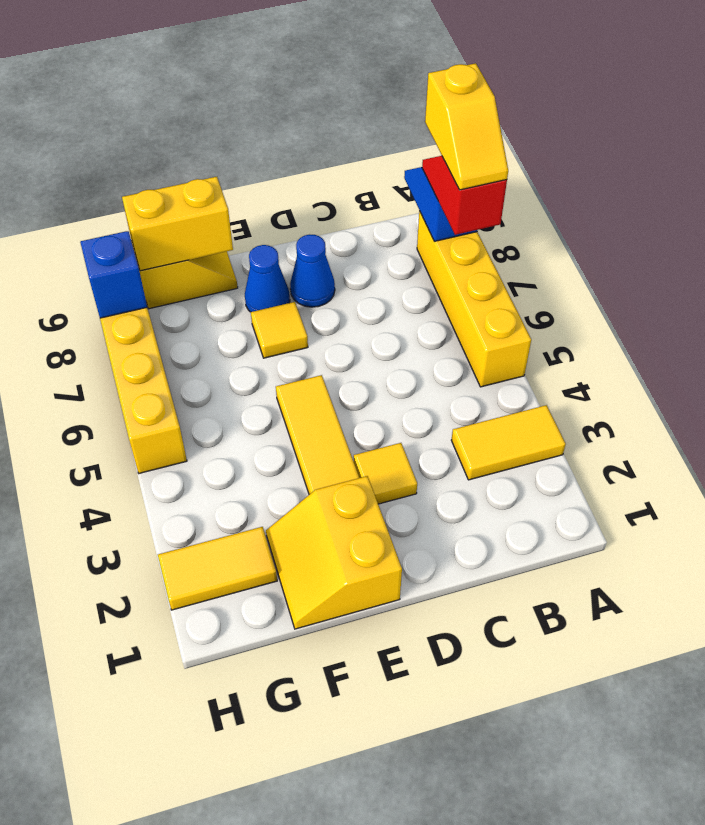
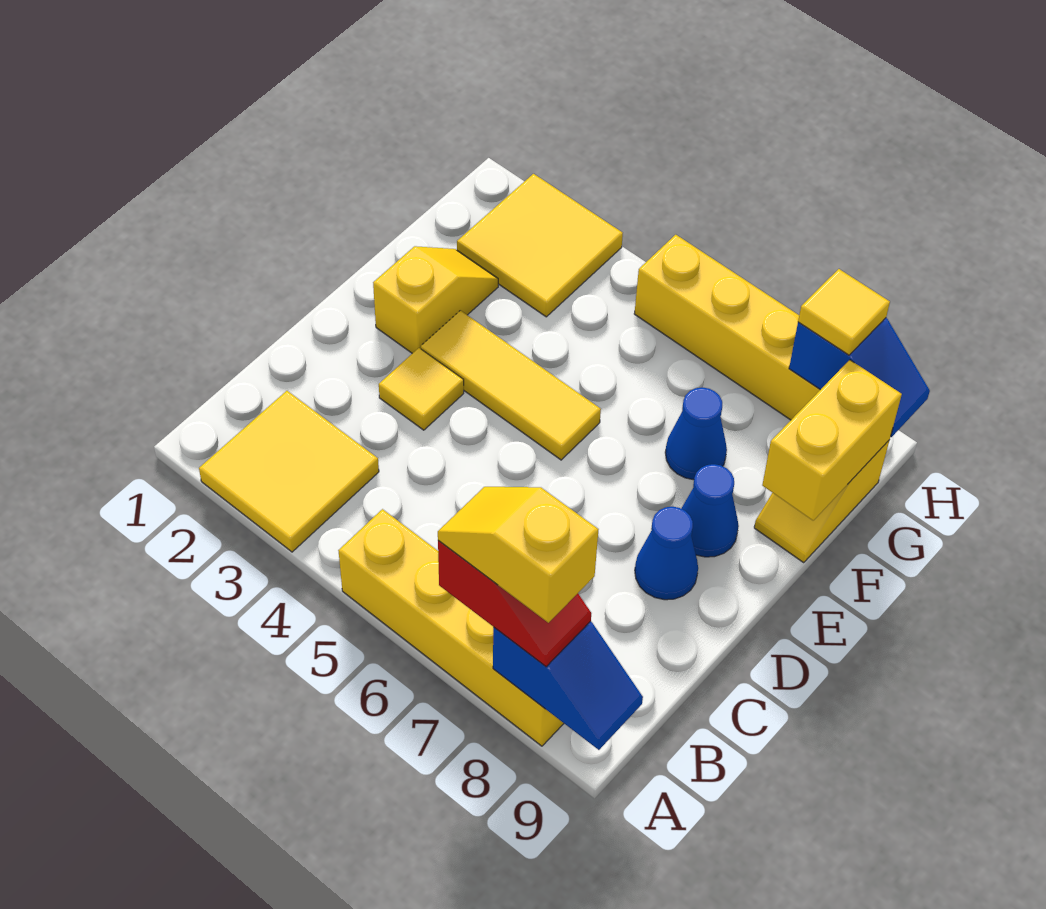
yellow 1x2 tile [451,405,566,480] -> yellow 2x2 tile [199,391,379,552]
yellow 2x2 slope [266,476,402,629] -> yellow 1x2 slope [373,246,498,353]
yellow 1x1 tile [251,302,308,358] -> yellow 1x1 tile moved to [798,269,890,355]
none -> blue 1x1 cone [665,387,727,480]
yellow 1x2 tile [158,527,277,610] -> yellow 2x2 tile [457,174,623,317]

